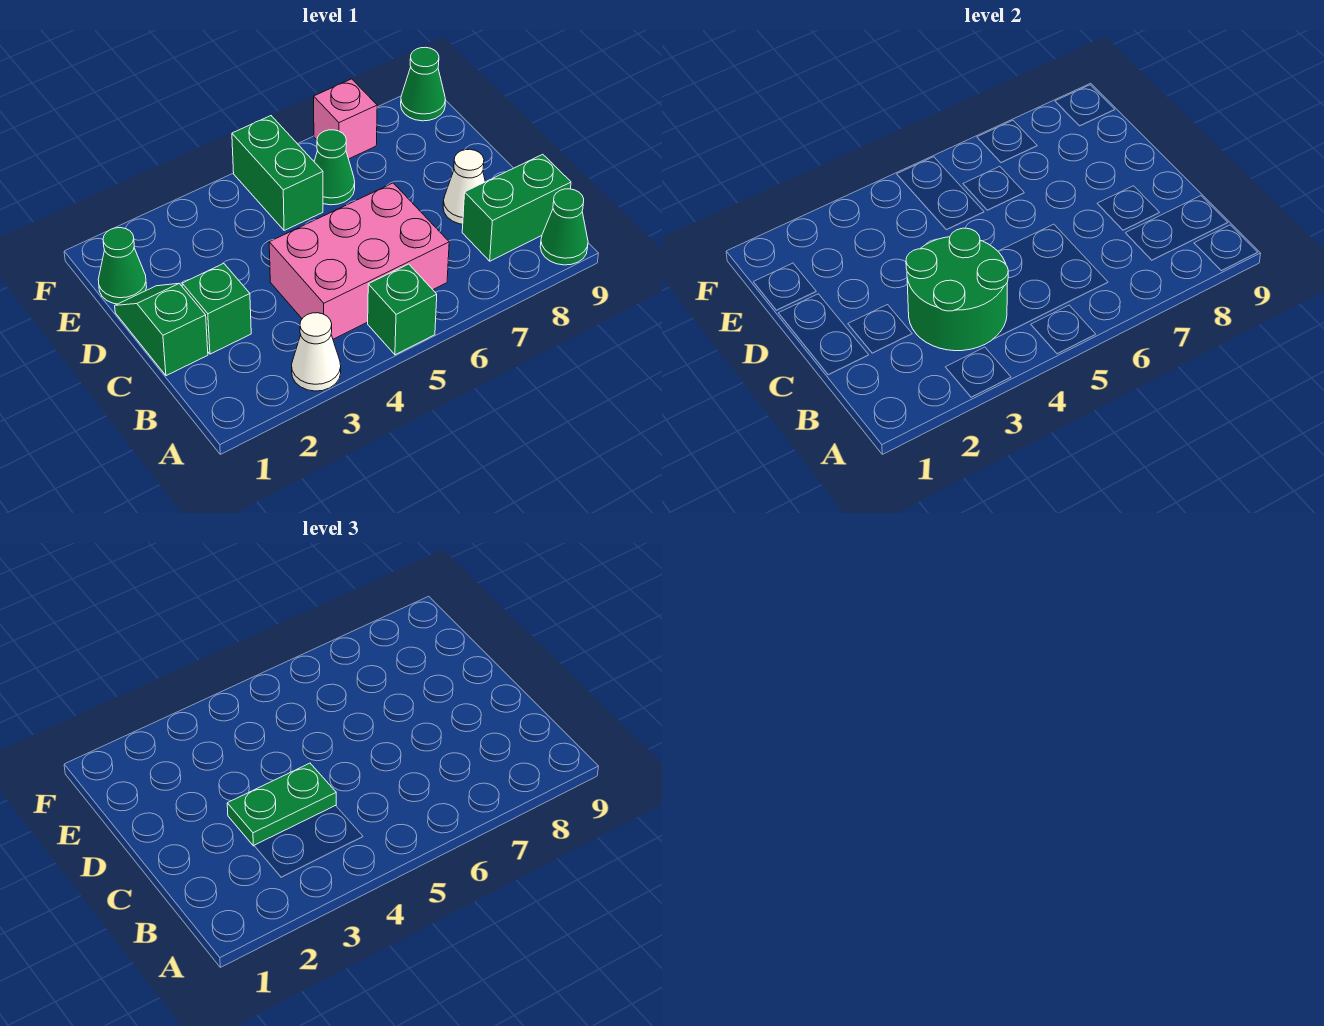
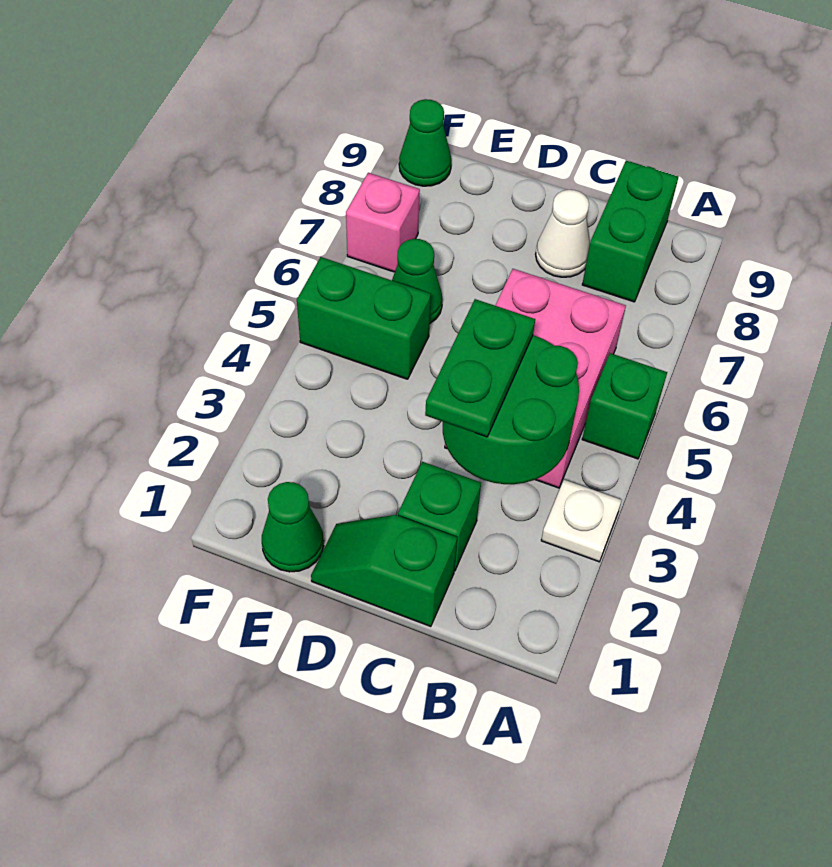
white 1x1 cone [292,313,341,391] -> white 1x1 plate [541,480,622,562]
green 1x1 cone [540,189,588,265] -> none

